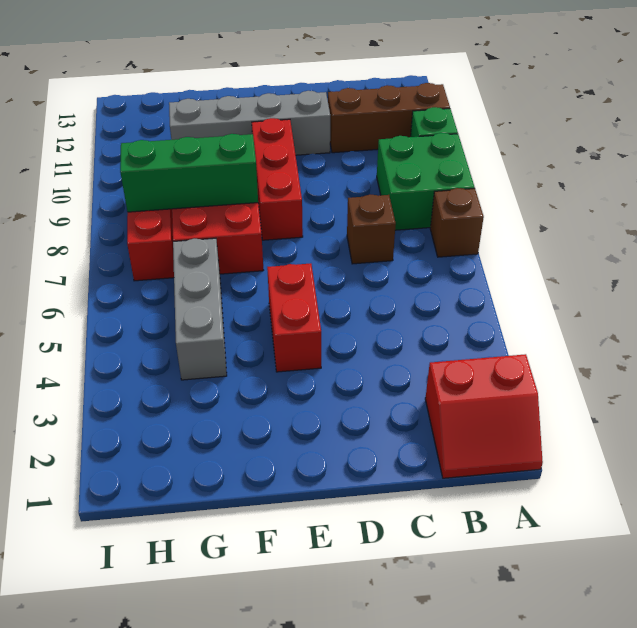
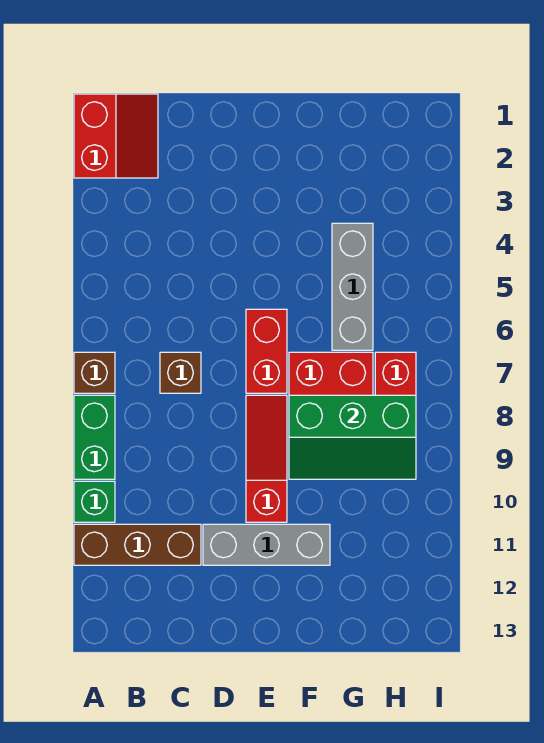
red 2x2 slope [425,354,543,478] -> red 2x2 slope turned to [74,94,158,178]
green 2x2 brick [377,133,475,230] -> green 1x2 brick [74,395,115,479]
grey 1x4 brick [169,91,330,155] -> grey 1x3 brick [203,524,330,565]
red 1x2 brick [267,263,321,372] -> red 1x2 brick moved to [246,309,287,393]
red 1x3 brick [252,118,303,240] -> red 1x3 slope [246,395,287,522]

